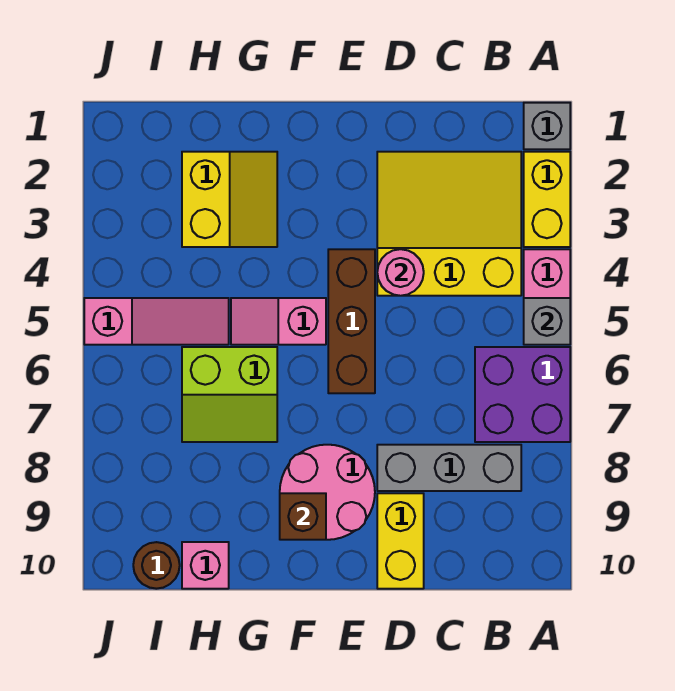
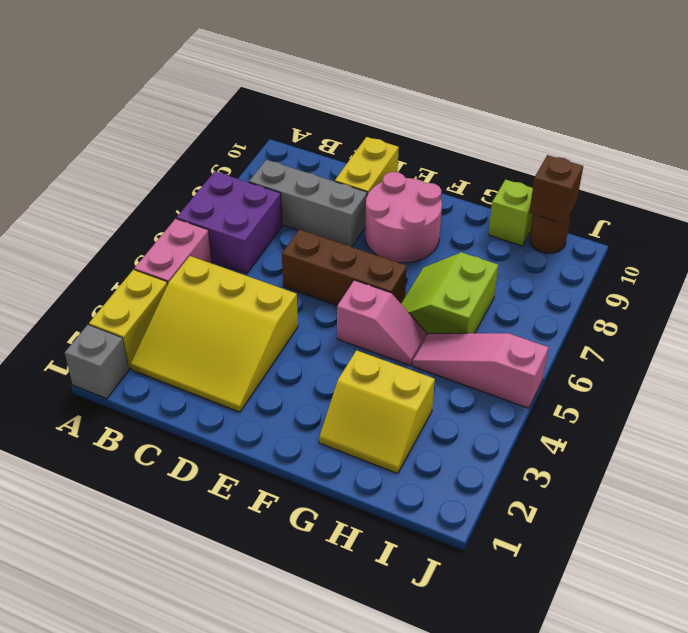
grey 1x1 brick [524,298,570,345] -> none
pink 1x1 round brick [377,249,424,296] -> none
brown 1x3 brick [328,249,375,393] -> brown 1x3 brick turned to [282,229,407,306]
brown 1x1 brick [280,493,326,540] -> brown 1x1 brick moved to [529,155,583,224]
yellow 2x2 slope [182,152,277,247] -> yellow 2x2 slope turned to [319,350,435,474]
lime 2x2 slope [182,347,277,442] -> lime 2x2 slope turned to [401,252,498,337]
pink 1x1 brick [182,542,229,589] -> lime 1x1 brick [488,180,533,246]

